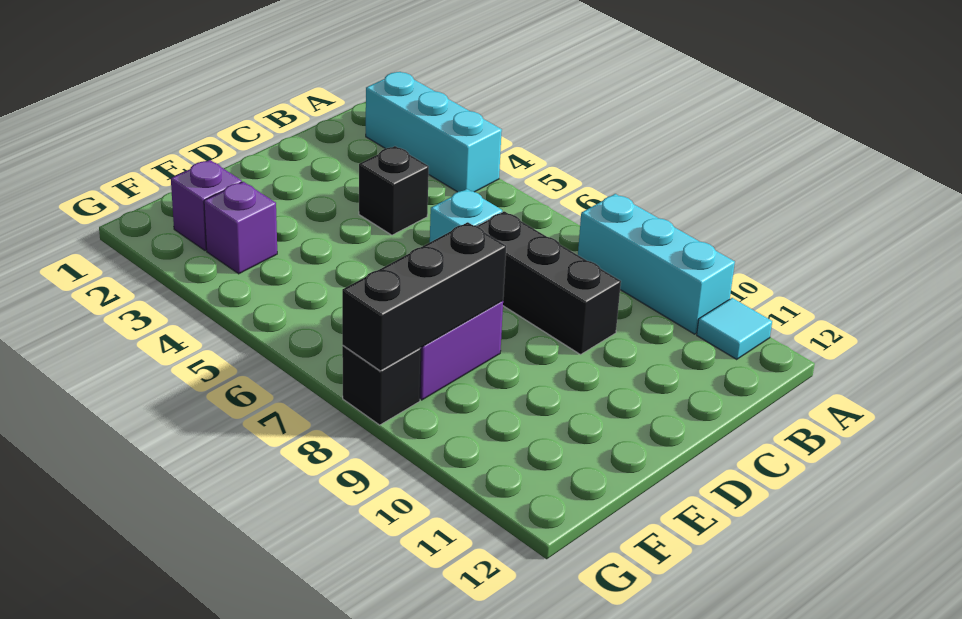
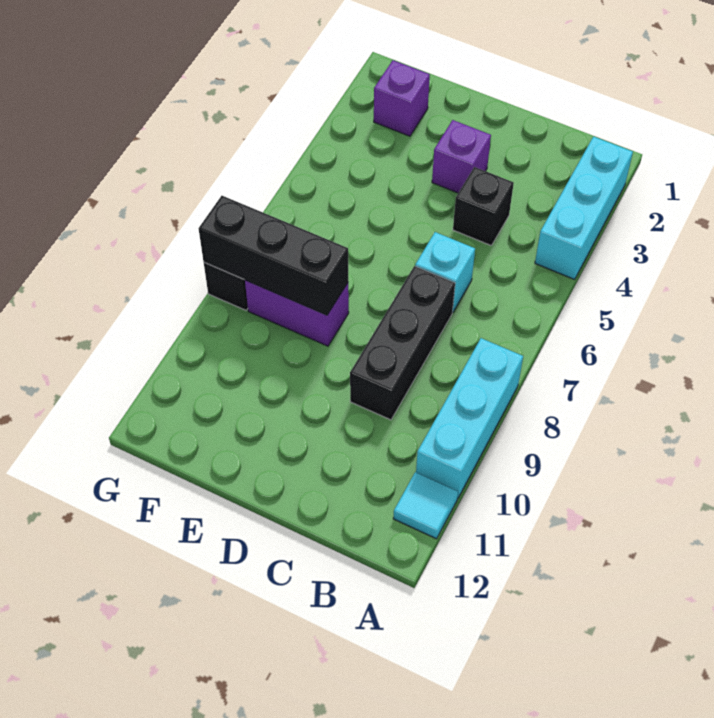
purple 1x1 brick [204,182,277,274] -> purple 1x1 brick moved to [432,120,491,193]

